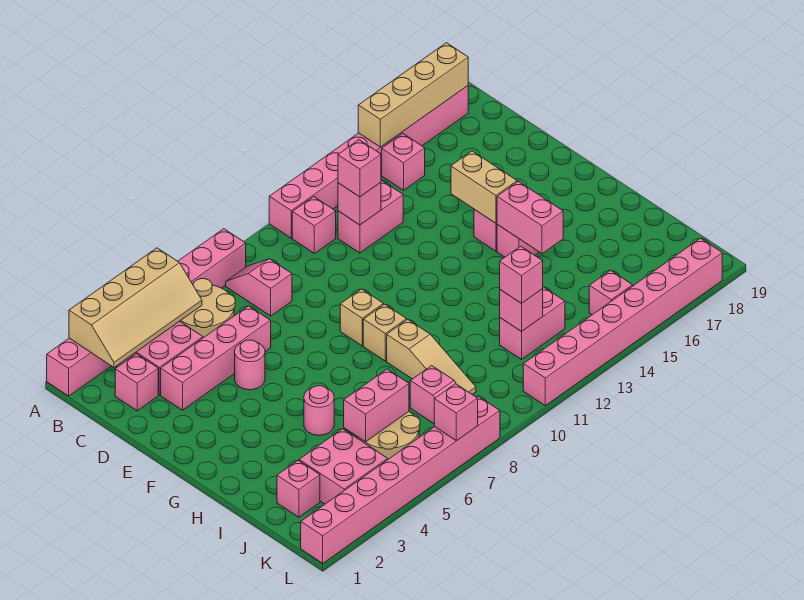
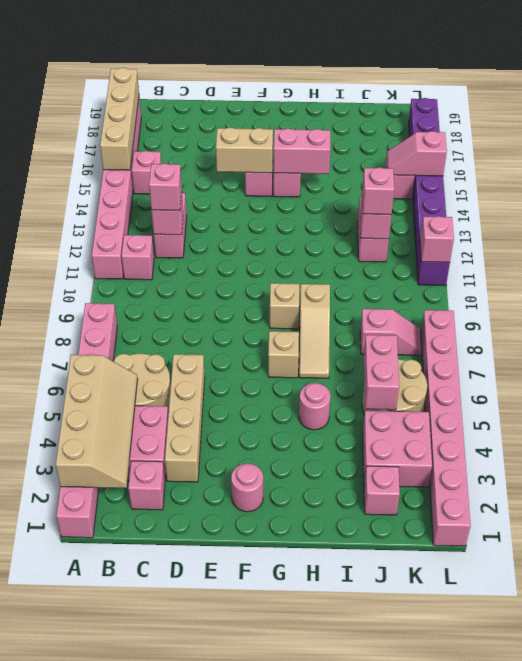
pink 1x2 slope [226,259,292,316] -> pink 1x2 slope moved to [387,131,447,176]
pink 1x4 brick [161,306,271,410] -> tan 1x4 brick [165,354,205,482]
pink 1x1 round brick [235,340,265,390] -> pink 1x1 round brick moved to [231,463,263,512]
tan 1x1 brick [340,289,384,346] -> tan 1x1 brick moved to [268,331,299,378]
tan 1x3 slope [387,319,476,394] -> tan 1x3 slope turned to [299,284,330,378]
pink 1x1 brick [434,384,478,441] -> pink 1x1 brick moved to [420,216,454,262]
pink 1x8 brick [523,238,722,406] -> purple 1x8 brick [409,98,450,286]

